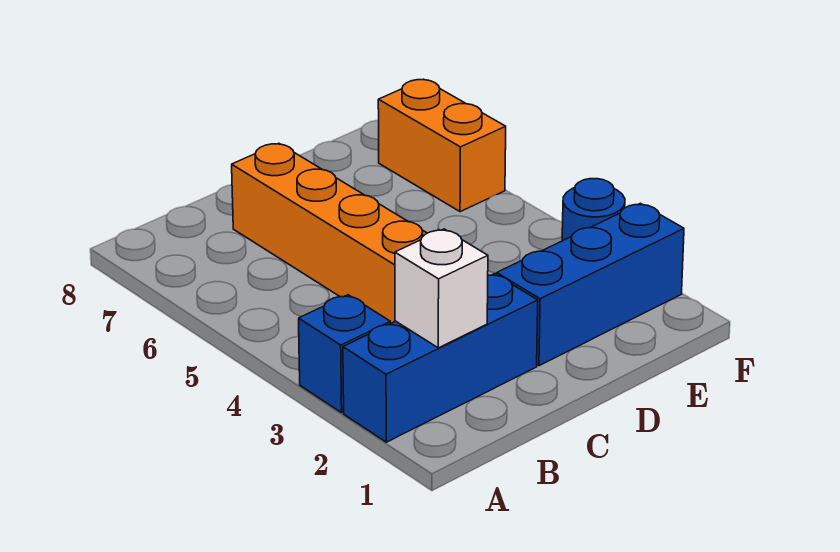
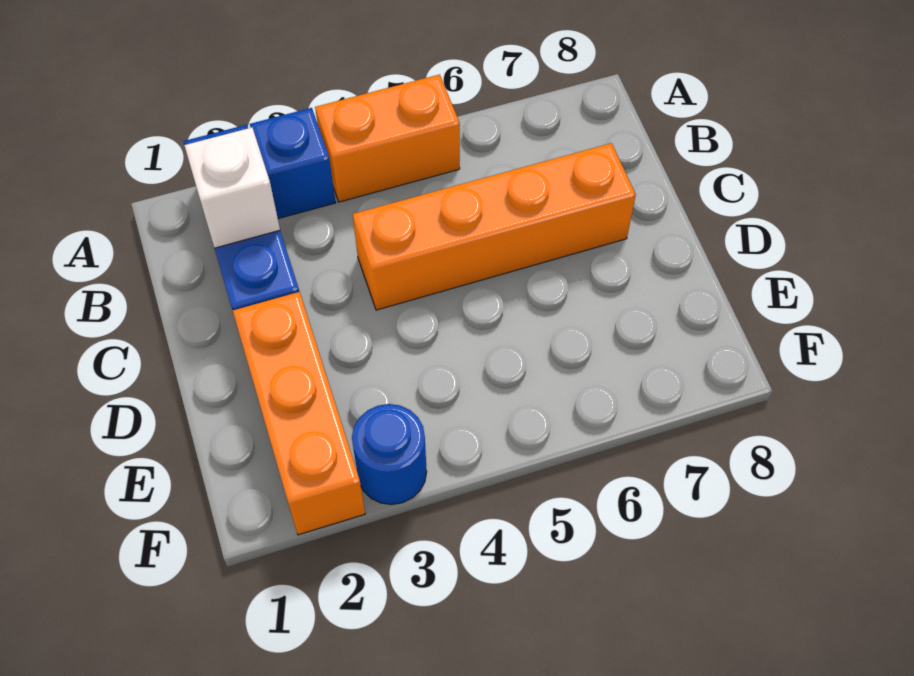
blue 1x3 brick [497,203,684,366] -> orange 1x3 brick [233,292,365,535]
orange 1x2 brick [378,79,506,212] -> orange 1x2 brick moved to [315,74,460,202]

